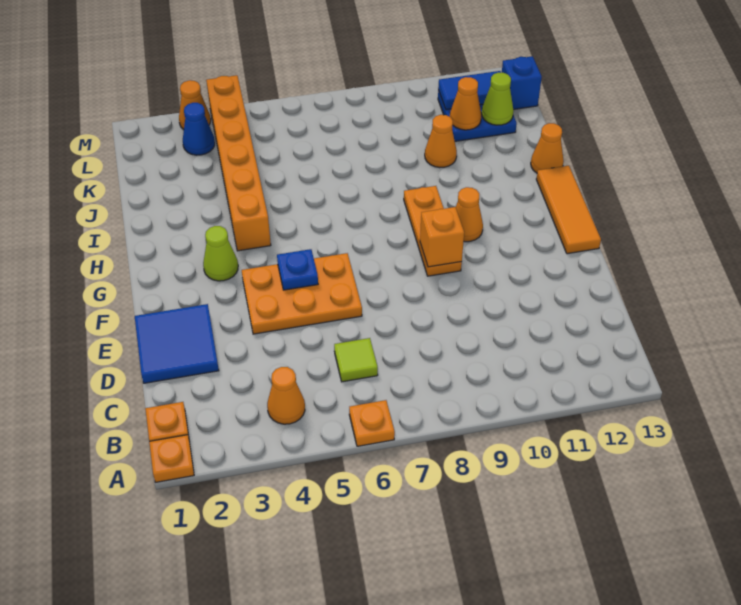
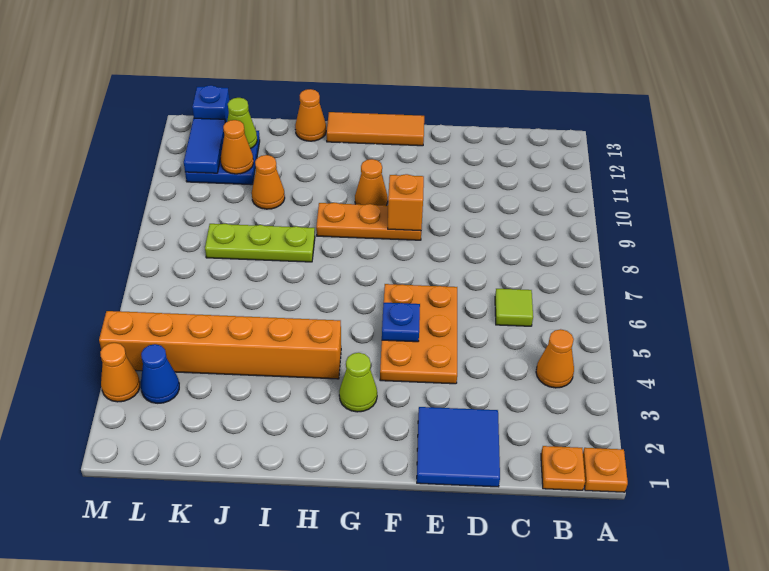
orange 1x1 plate [349,400,395,446] -> none
none -> lime 1x3 plate [205,224,315,262]

